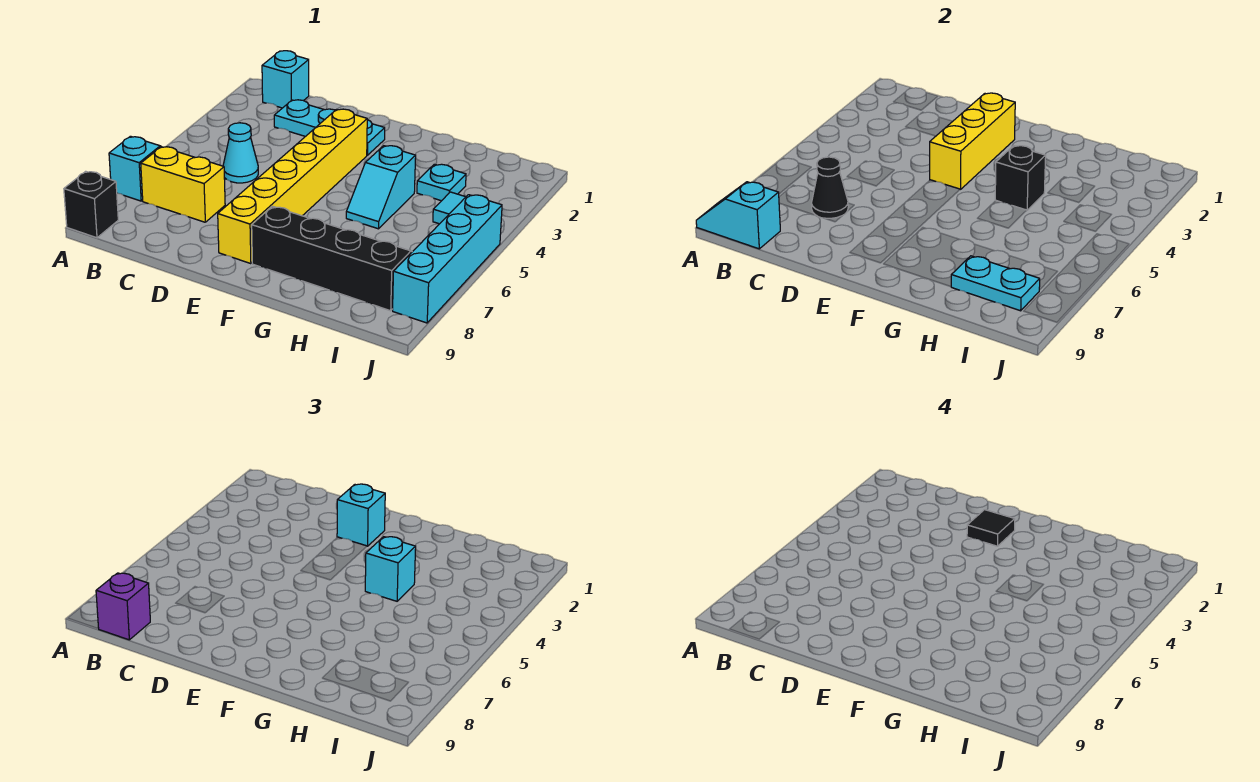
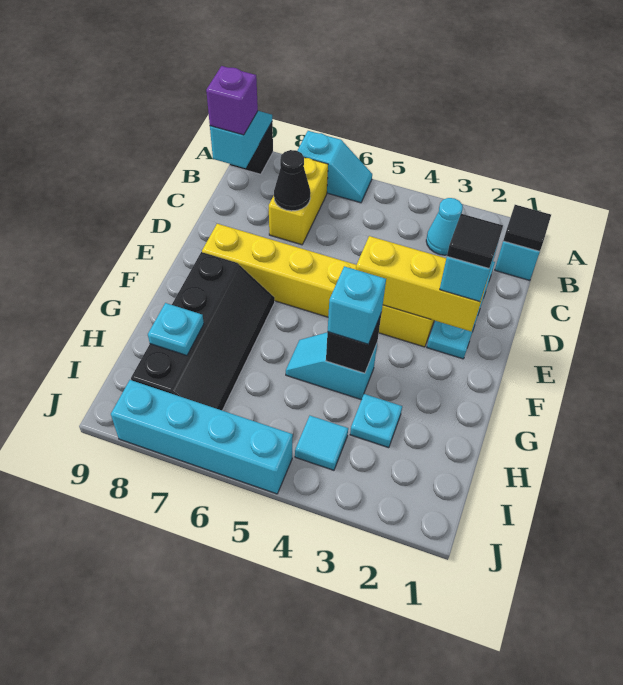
none -> black 1x1 tile [503,205,551,251]
cyan 1x1 cone [223,123,258,183] -> cyan 1x1 cone moved to [426,198,463,255]
cyan 1x2 plate [951,256,1040,311] -> cyan 1x1 plate [148,303,204,355]

